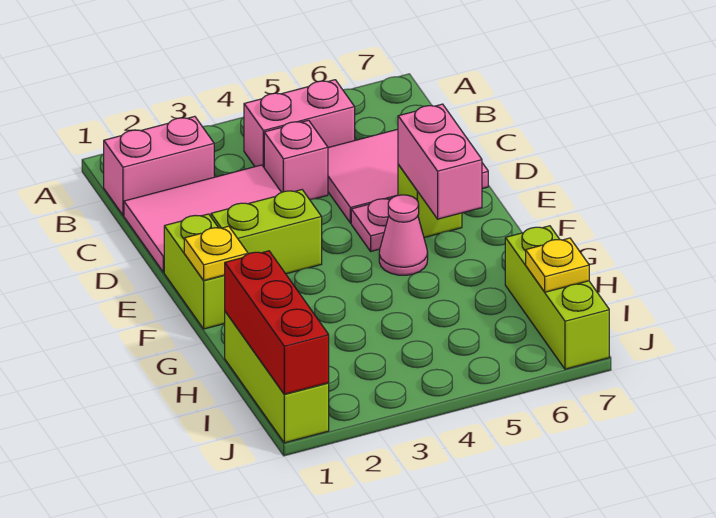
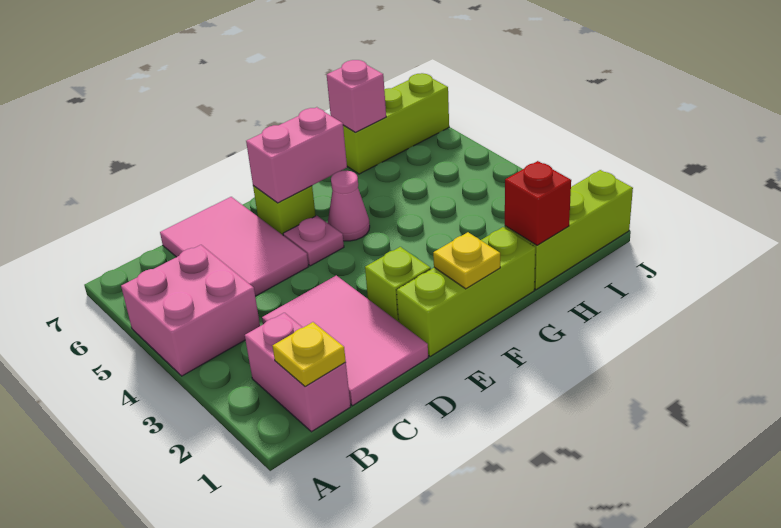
pink 1x2 brick [244,80,355,167] -> pink 2x2 brick [121,245,260,376]
pink 1x1 brick [264,120,328,200] -> pink 1x1 brick moved to [327,60,386,132]
lime 1x2 brick [164,214,225,329] -> lime 1x3 brick [397,227,535,357]
lime 1x2 brick [211,190,322,274] -> lime 1x1 brick [365,247,431,322]
red 1x3 brick [225,251,329,394] -> red 1x1 brick [505,161,571,245]
yellow 1x1 plate [526,238,589,292] -> yellow 1x1 plate moved to [273,322,346,387]

